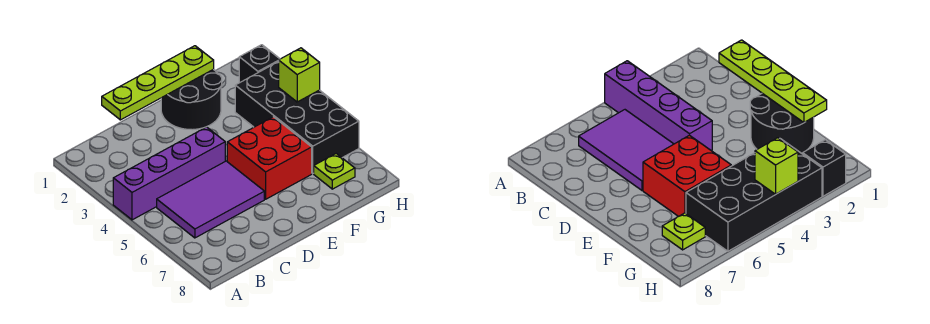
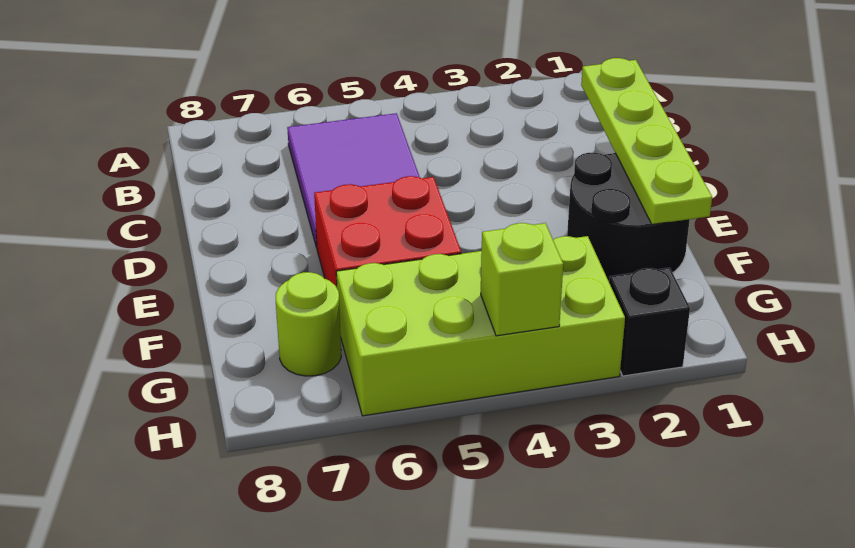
purple 1x4 brick [113,127,225,220] -> none
black 2x4 brick [235,62,359,173] -> lime 2x4 brick [336,236,625,416]
lime 1x1 plate [314,154,355,189] -> lime 1x1 round brick [276,272,341,376]

